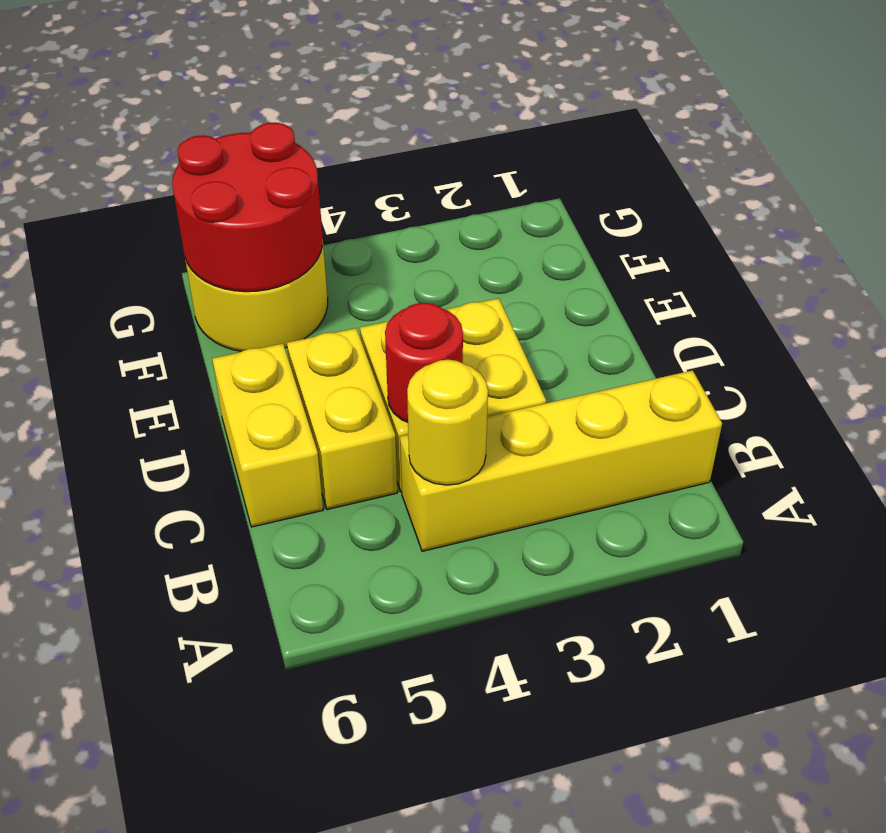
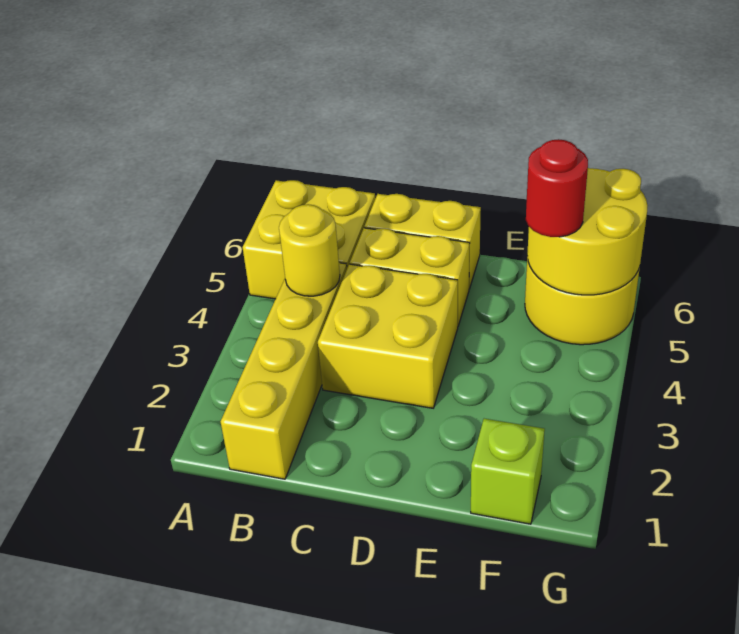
none -> yellow 2x2 brick [243,180,375,299]
red 1x1 round brick [385,303,463,422] -> red 1x1 round brick moved to [526,139,588,237]
none -> lime 1x1 brick [471,419,545,524]
red 2x2 round brick [172,123,323,292] -> yellow 2x2 round brick [527,168,647,295]

